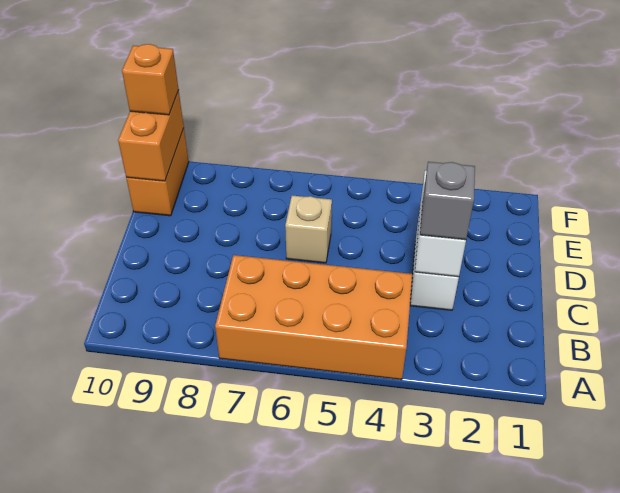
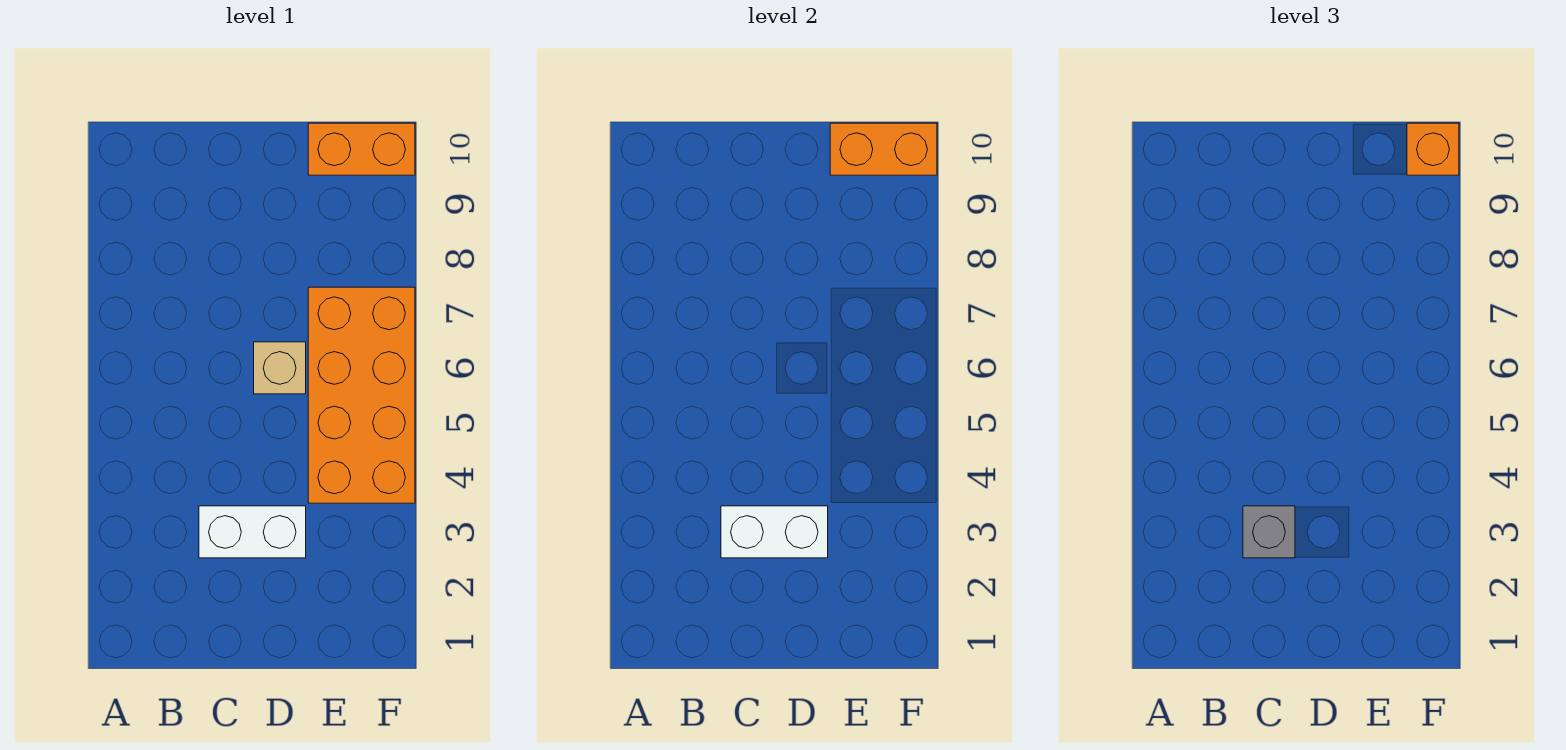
orange 2x4 brick [215,255,412,380] -> orange 2x4 brick moved to [308,287,415,503]

